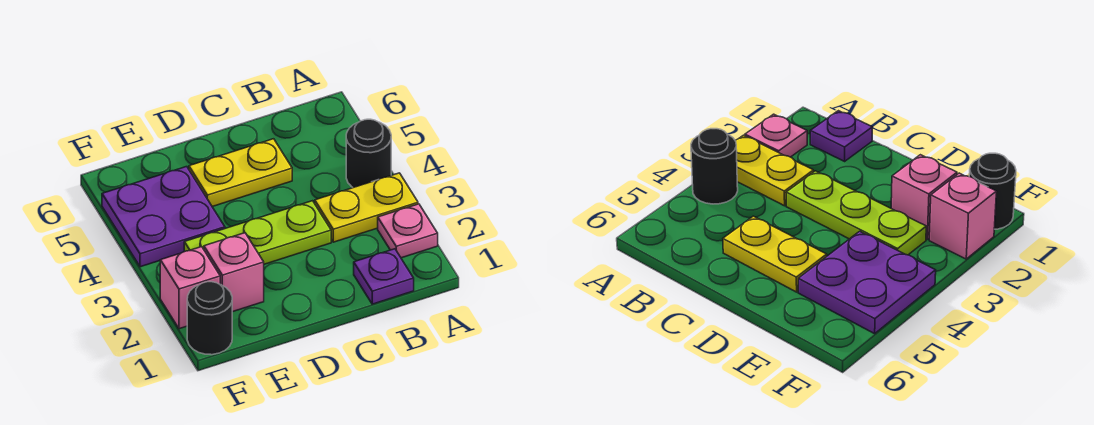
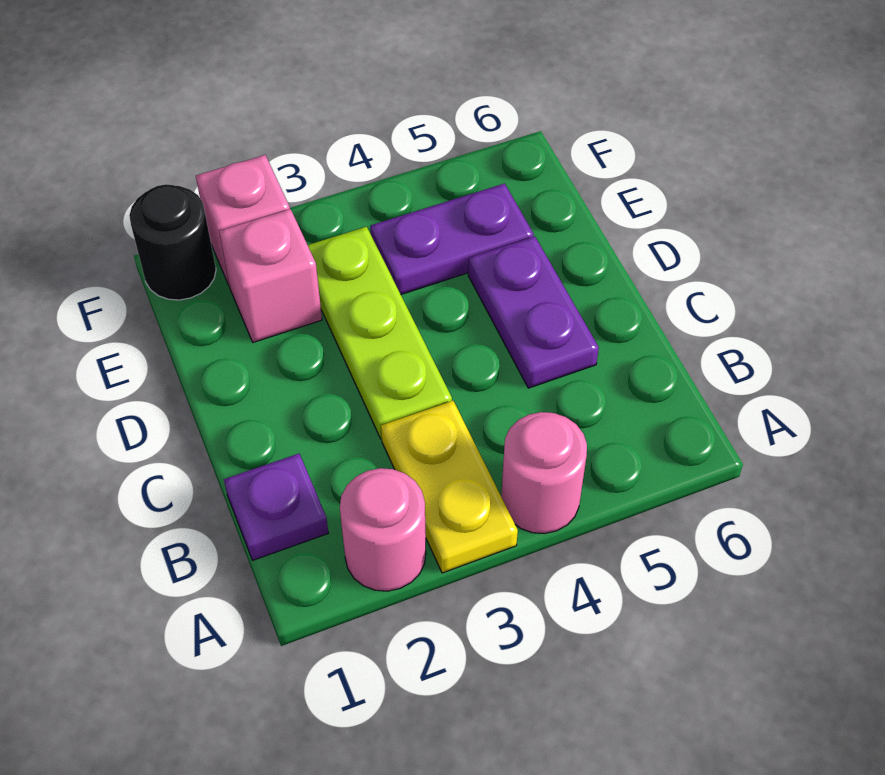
pink 1x1 plate [378,204,438,258] -> pink 1x1 round brick [340,468,426,591]
black 1x1 round brick [346,119,391,188] -> pink 1x1 round brick [501,412,587,534]
yellow 1x2 plate [189,139,292,207] -> purple 1x2 plate [468,236,599,388]
purple 2x2 plate [102,167,225,267] -> purple 1x2 plate [370,184,533,294]

